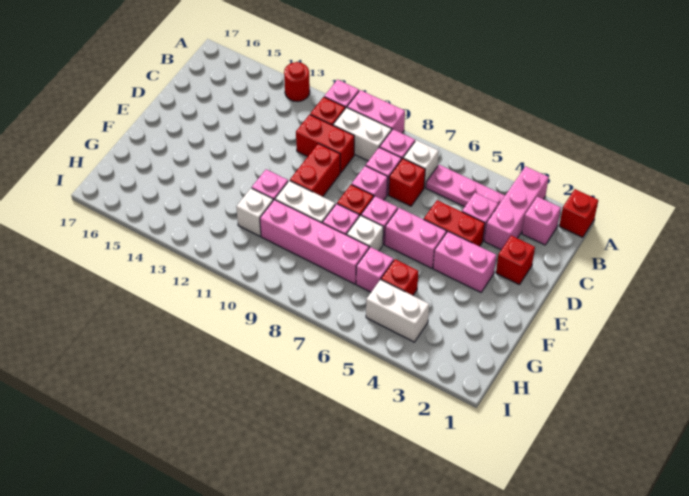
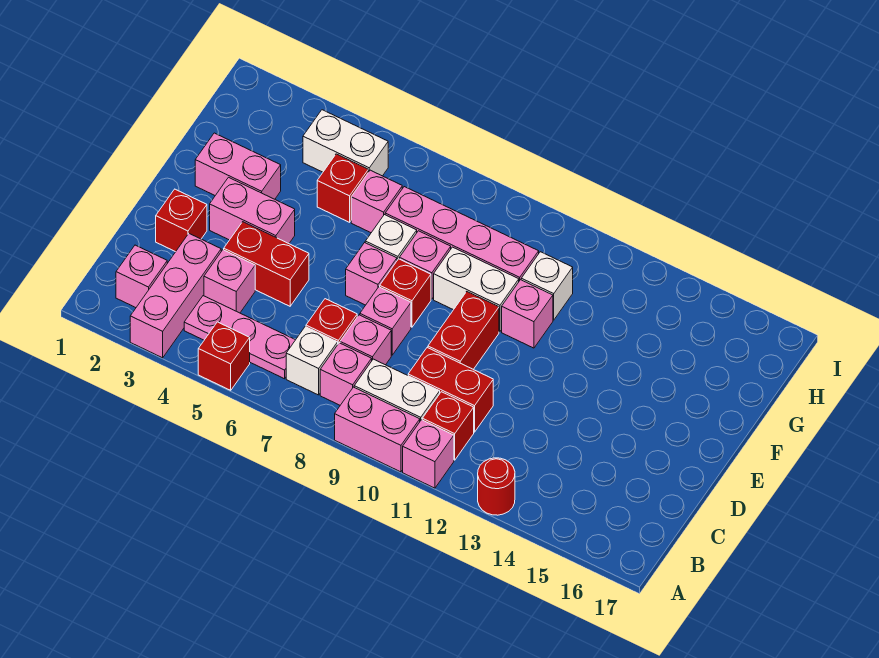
red 1x1 brick [559,189,598,237] -> red 1x1 brick moved to [198,322,250,390]
pink 1x2 brick [385,208,447,268] -> pink 1x2 brick moved to [195,133,281,199]

